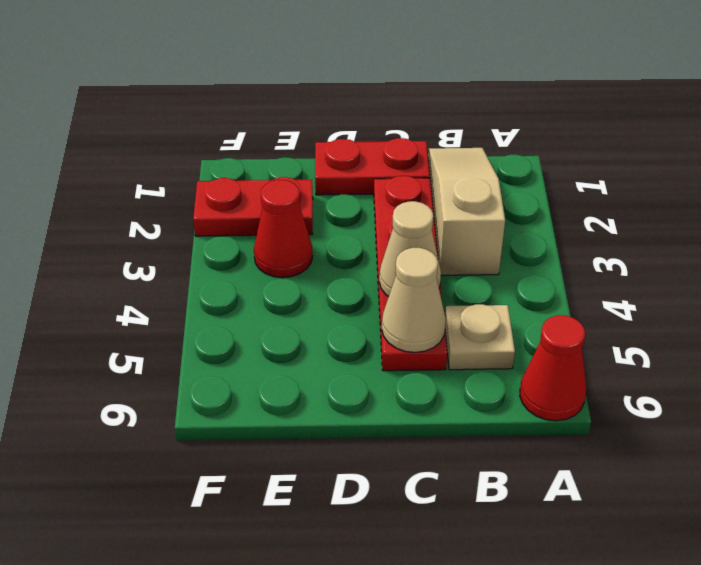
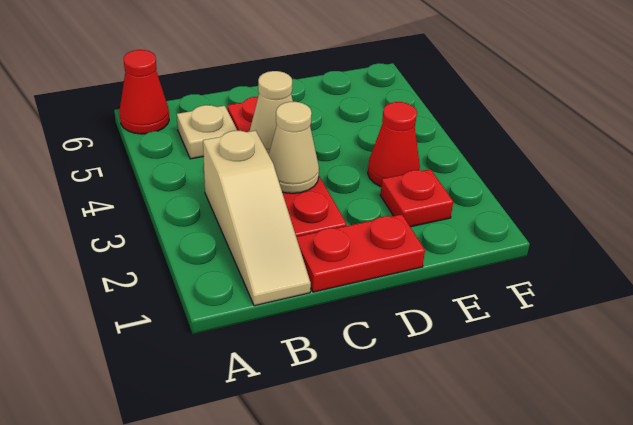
tan 1x1 cone [382,248,446,352] -> tan 1x1 cone moved to [269,102,319,193]
red 1x2 plate [193,177,313,236] -> red 1x1 plate [380,169,453,227]

